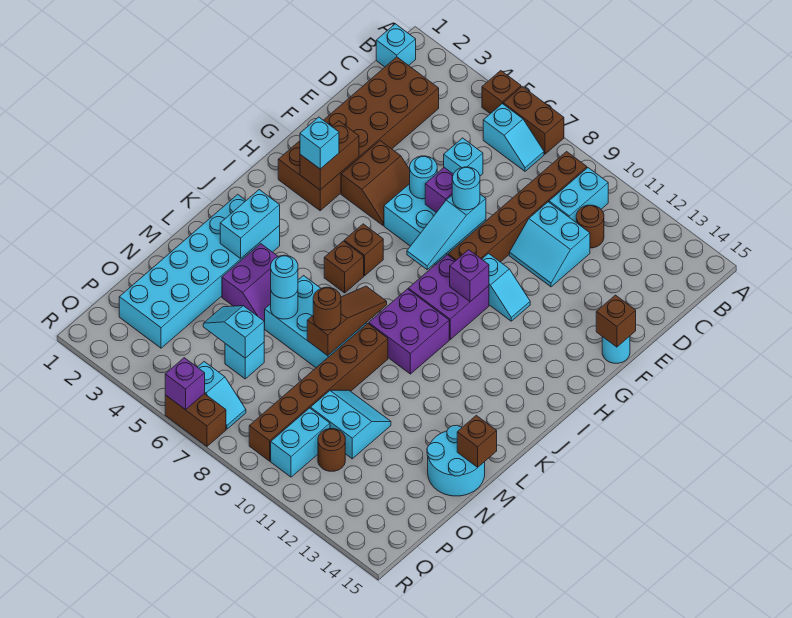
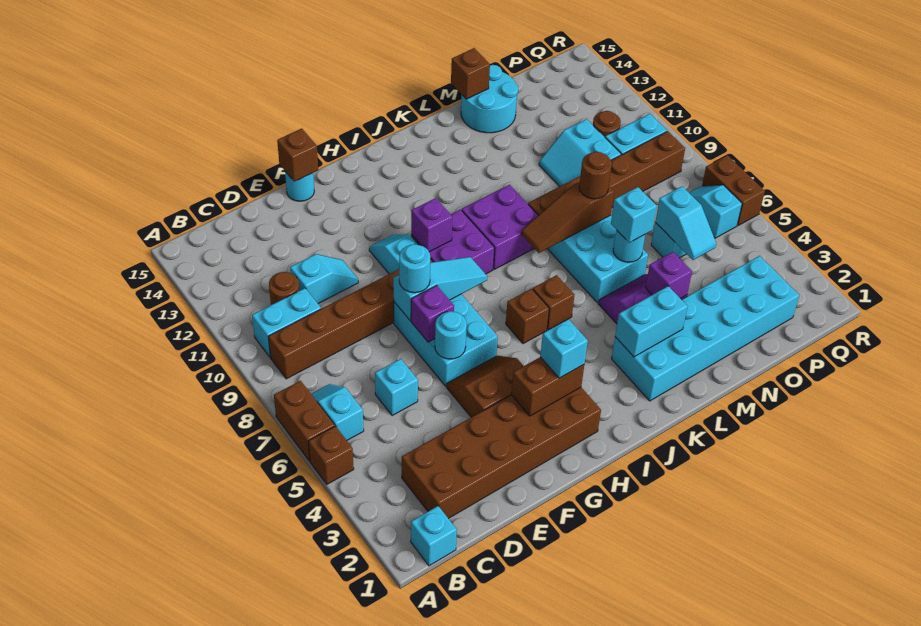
cyan 2x2 slope [509,202,590,287] -> cyan 1x2 slope [290,254,358,303]
cyan 1x1 round brick [271,255,298,298] -> cyan 1x1 brick [611,187,657,243]
purple 1x1 brick [165,358,205,410] -> purple 1x1 brick moved to [645,252,692,298]

